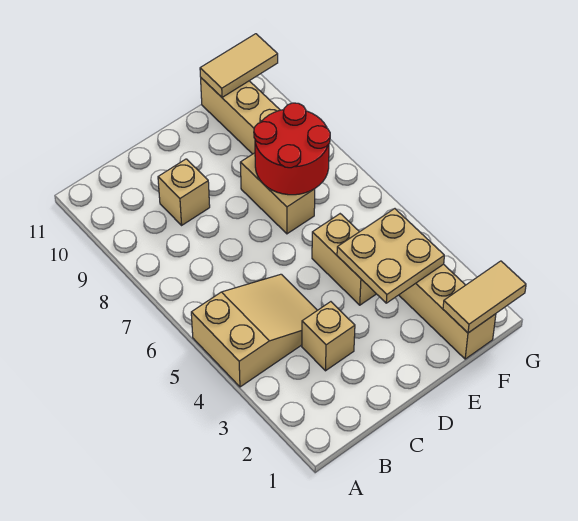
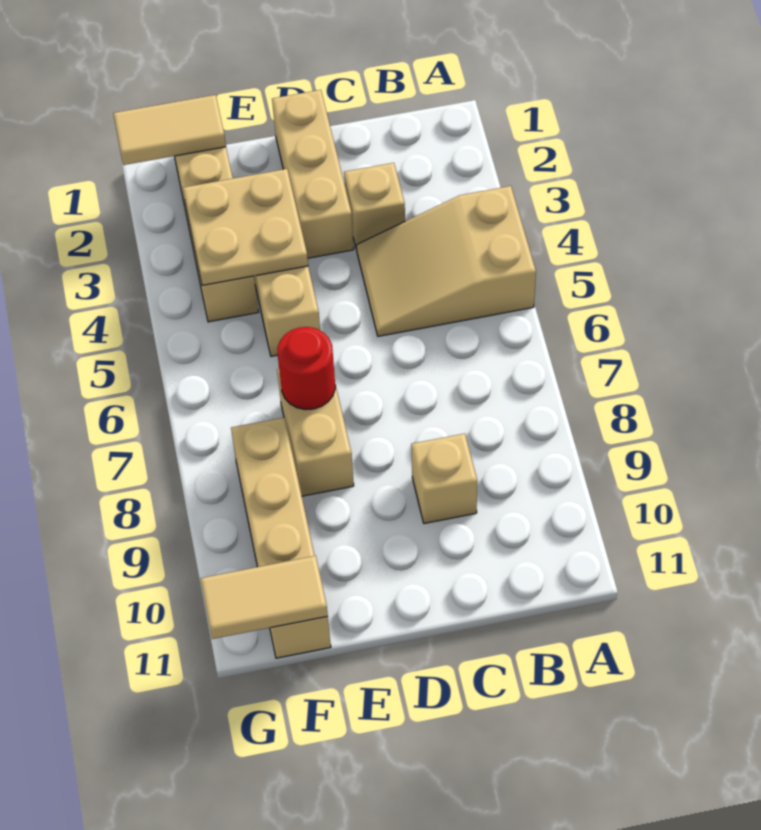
none -> tan 1x3 brick [272,90,354,258]
red 2x2 round brick [254,103,330,195] -> red 1x1 round brick [277,327,335,409]

